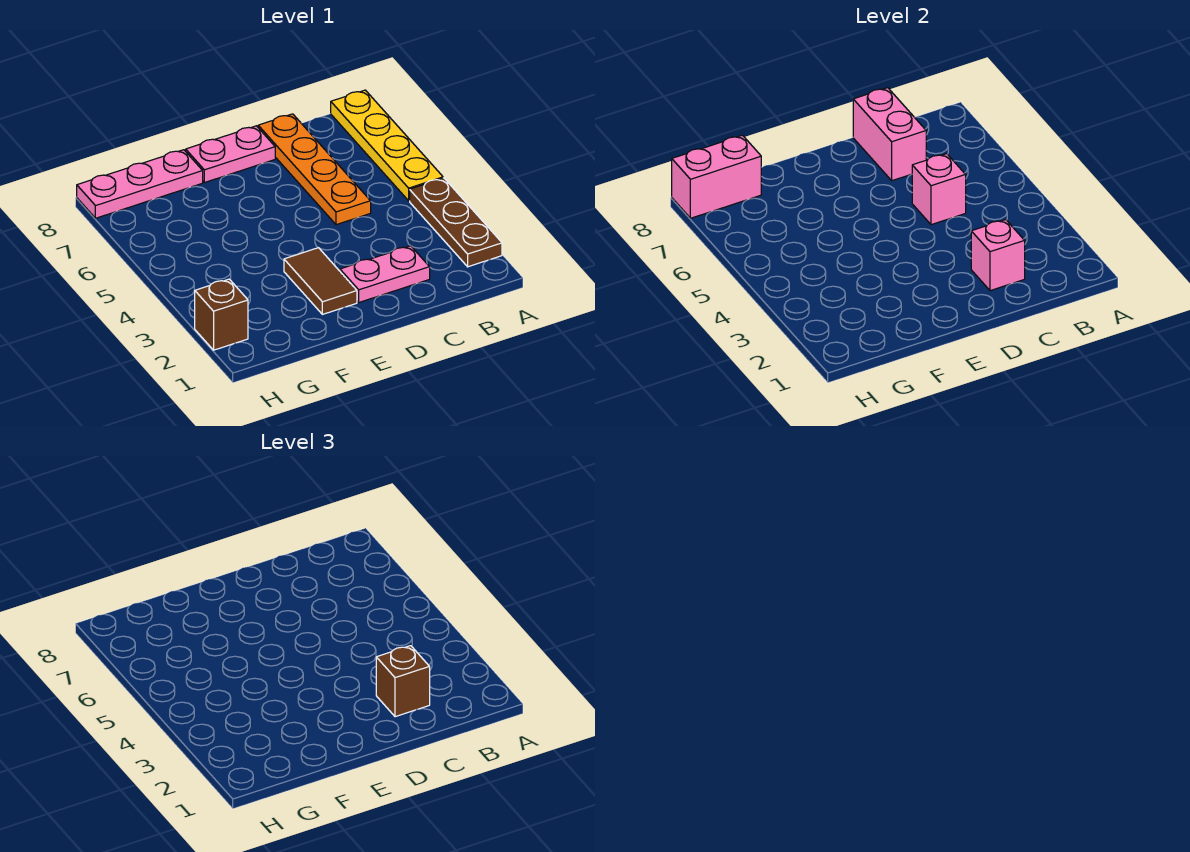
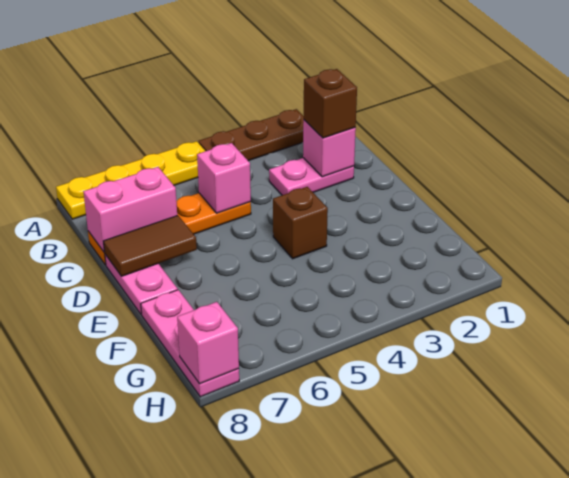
pink 1x2 plate [340,246,430,302] -> pink 1x2 plate turned to [269,158,354,195]
brown 1x2 tile [284,248,357,314] -> brown 1x2 tile moved to [104,215,197,276]
pink 1x2 brick [672,135,761,218] -> pink 1x1 brick [177,302,239,384]
brown 1x1 brick [195,279,248,350] -> brown 1x1 brick moved to [273,187,328,259]

